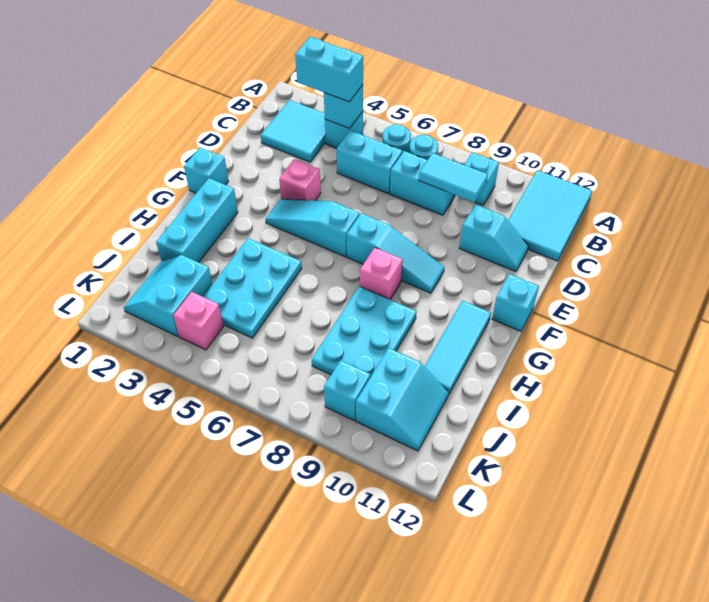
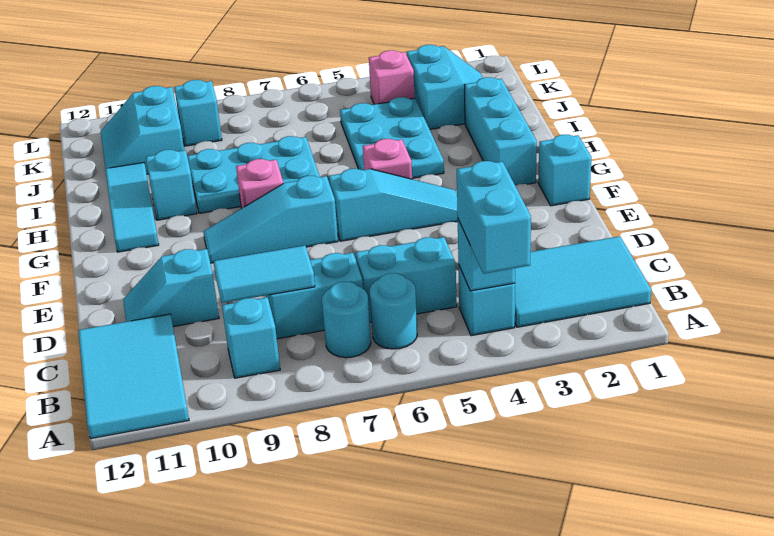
cyan 2x2 tile [261,100,326,162] -> cyan 2x3 tile [515,236,651,327]
cyan 1x2 brick [295,37,363,102] -> cyan 1x2 brick turned to [457,161,531,274]
pink 1x1 brick [279,159,321,201] -> pink 1x1 brick moved to [363,139,412,179]
cyan 1x1 brick [492,274,539,331] -> cyan 1x1 brick moved to [146,150,197,220]
cyan 2x3 plate [312,286,417,376] -> cyan 2x3 plate turned to [187,136,320,213]

